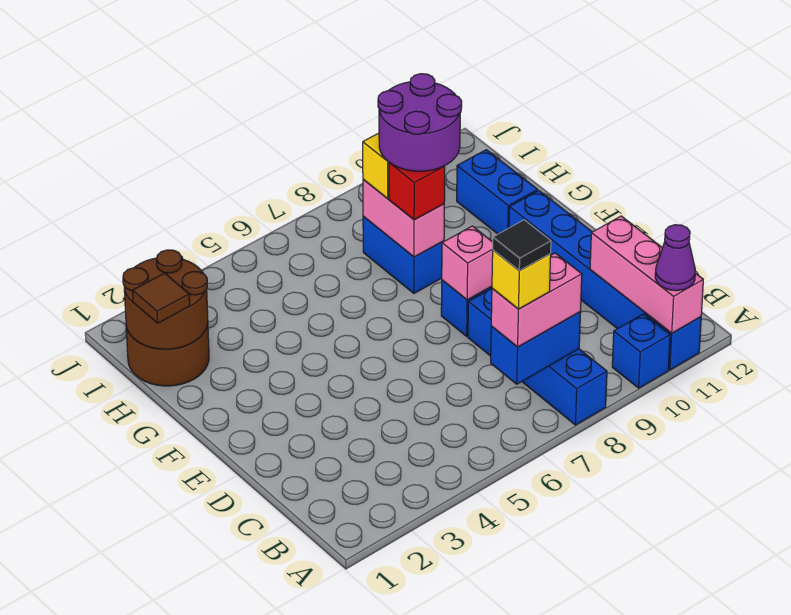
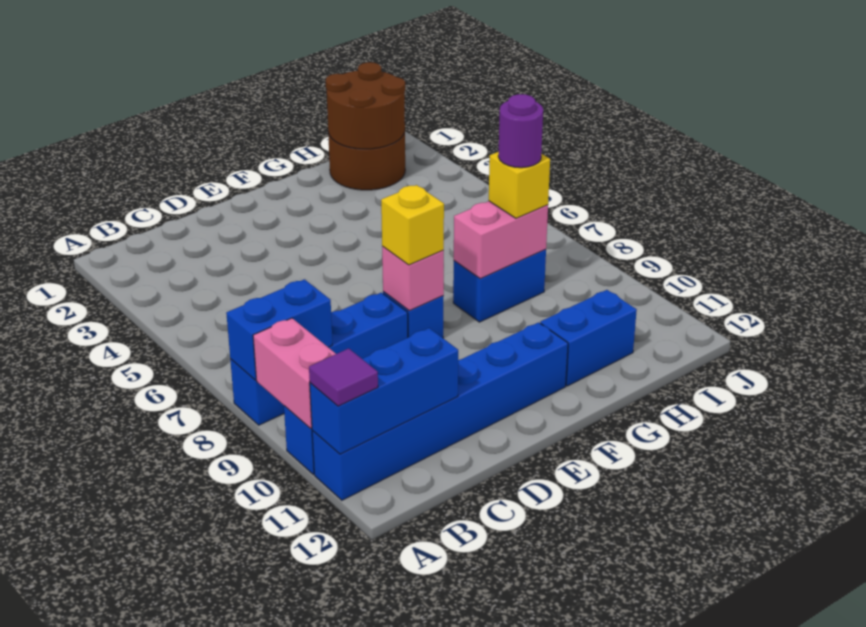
pink 1x3 brick [590,216,703,333] -> blue 1x3 brick [310,328,458,454]
purple 1x1 cone [655,225,695,291] -> purple 1x1 tile [309,348,378,406]
blue 1x2 brick [491,312,581,384] -> blue 1x2 brick turned to [226,279,332,380]
pink 1x2 brick [491,253,582,347] -> pink 1x2 brick moved to [253,318,336,429]
yellow 1x1 brick [492,250,551,309] -> yellow 1x1 brick moved to [381,185,444,265]
black 1x1 tile [493,220,551,271] -> none
red 1x1 brick [389,162,445,220] -> none
purple 2x2 round brick [378,74,462,171] -> purple 1x1 round brick [498,94,543,168]
brown 1x1 tile [133,273,190,323] -> none

